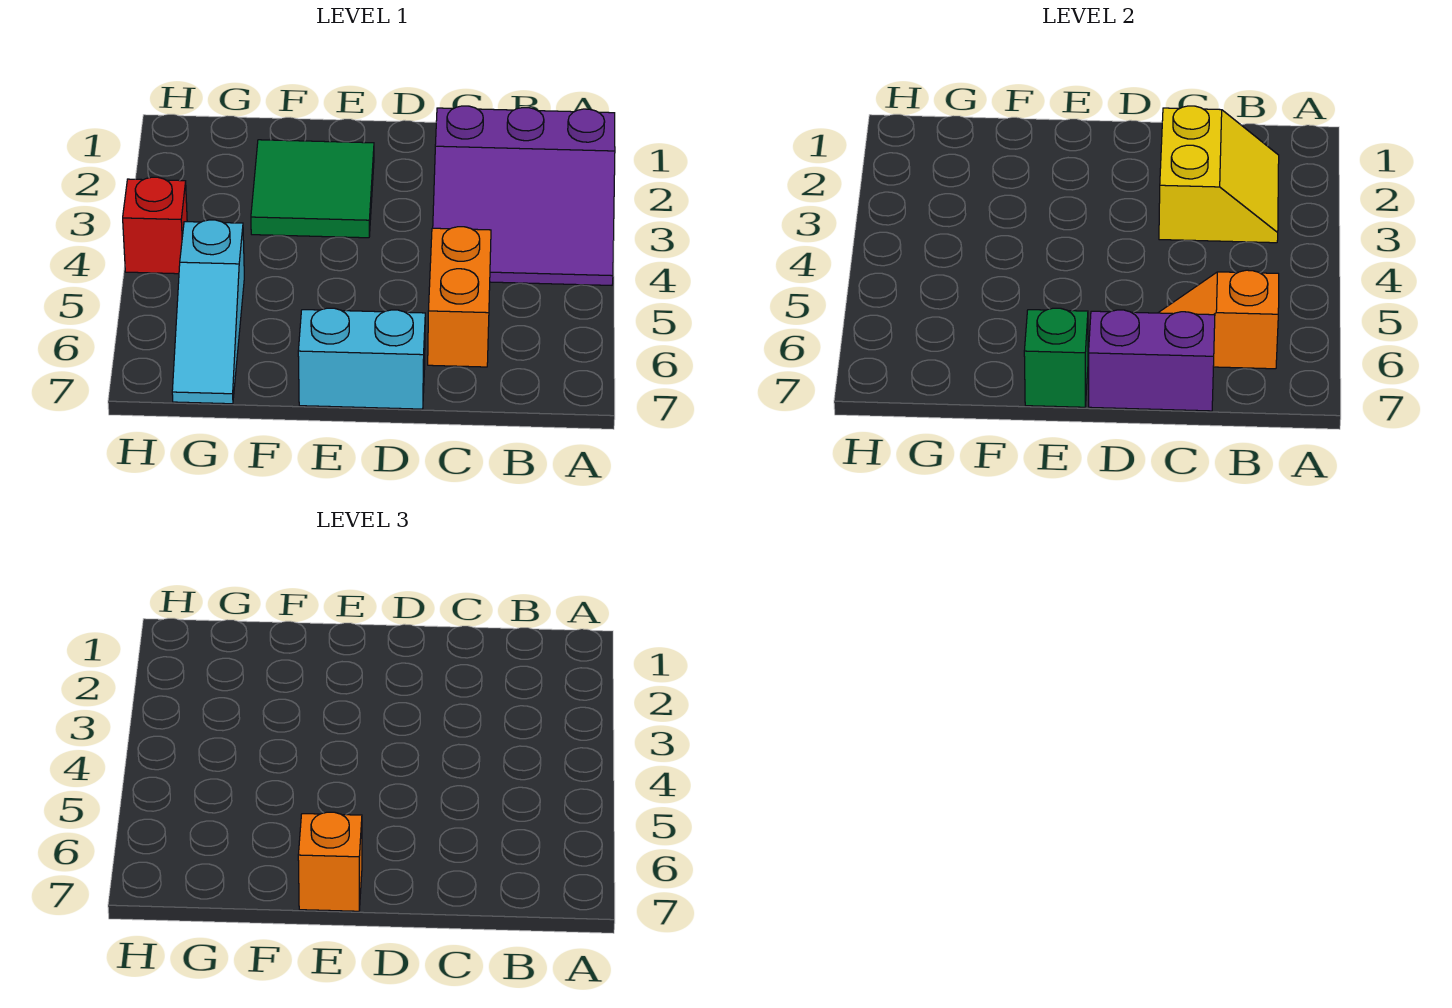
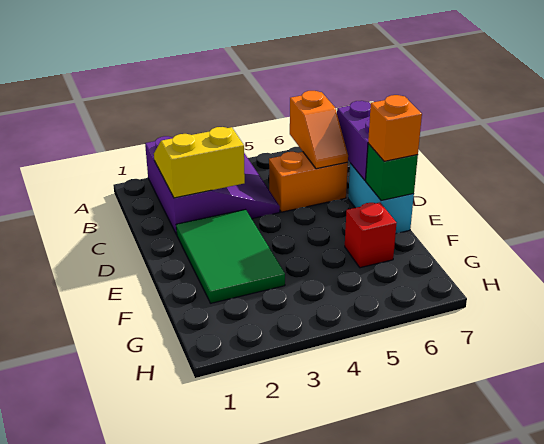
green 2x2 tile [251,140,374,238] -> green 2x3 tile [176,210,285,303]
cyan 1x3 slope [172,220,244,404] -> none
red 1x1 brick [123,177,187,274] -> red 1x1 brick moved to [345,203,396,268]

